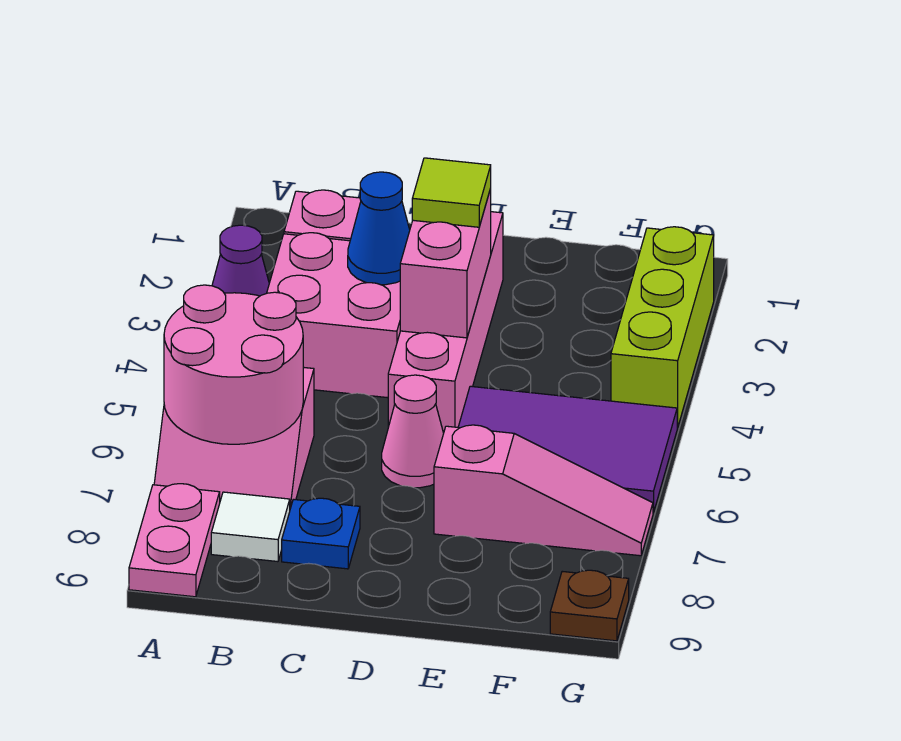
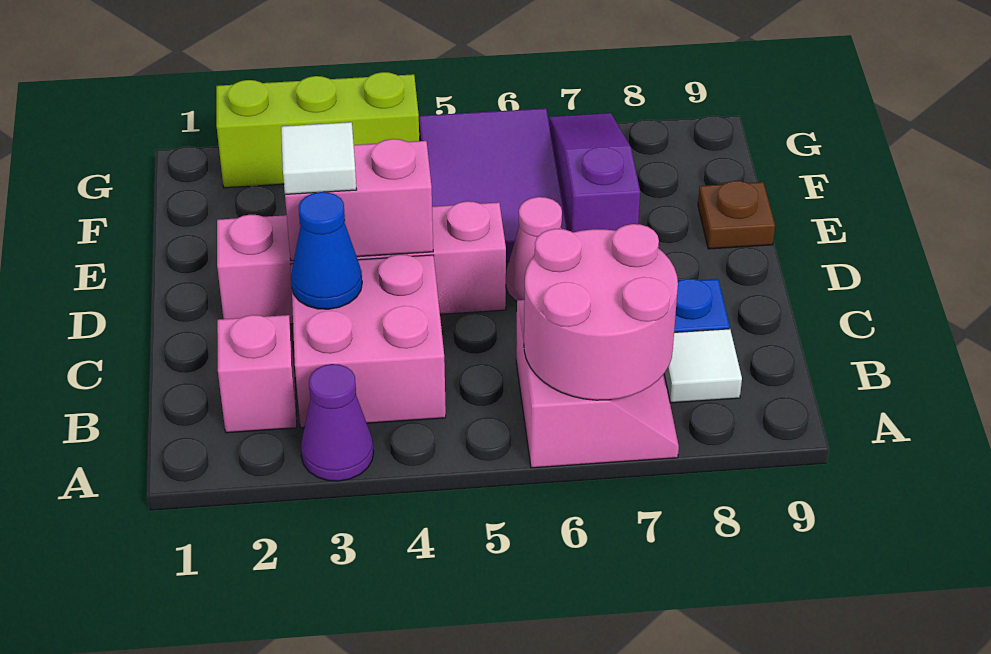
pink 1x2 plate [129,484,220,597] -> none
lime 1x1 tile [412,158,491,227] -> white 1x1 tile [281,122,357,194]
pink 1x3 slope [434,425,653,556] -> purple 1x3 slope [549,113,640,232]
brown 1x1 plate [550,570,629,641] -> brown 1x1 plate moved to [698,181,775,249]

